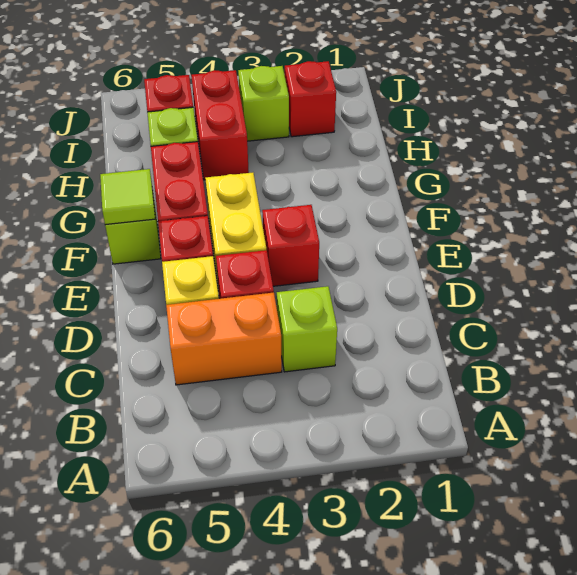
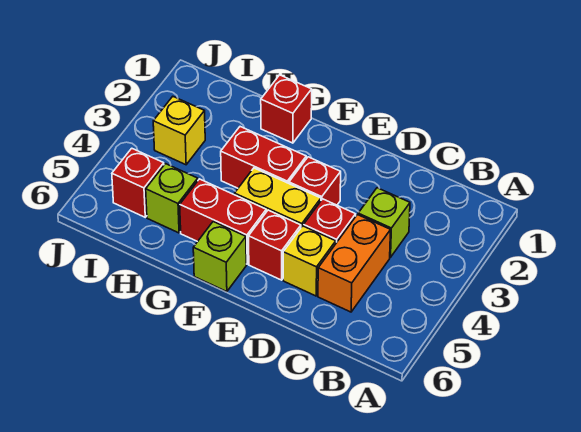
lime 1x1 tile [100,169,155,225] -> none
red 1x2 brick [191,70,249,180] -> red 1x2 brick moved to [221,127,306,188]
red 1x1 brick [284,61,336,137] -> red 1x1 brick moved to [261,75,312,143]
lime 1x1 brick [238,66,289,141] -> yellow 1x1 brick [153,97,205,165]

